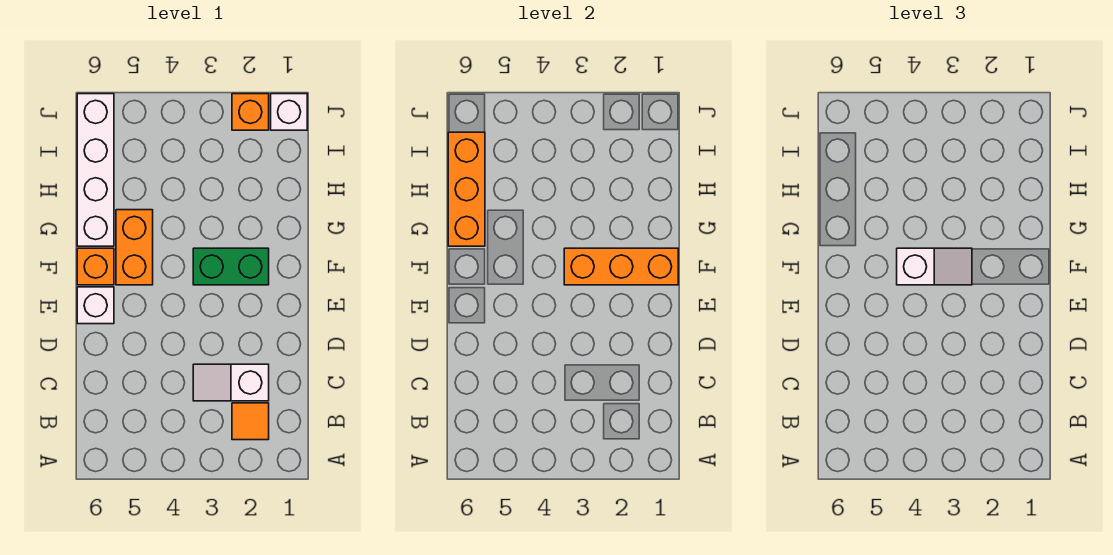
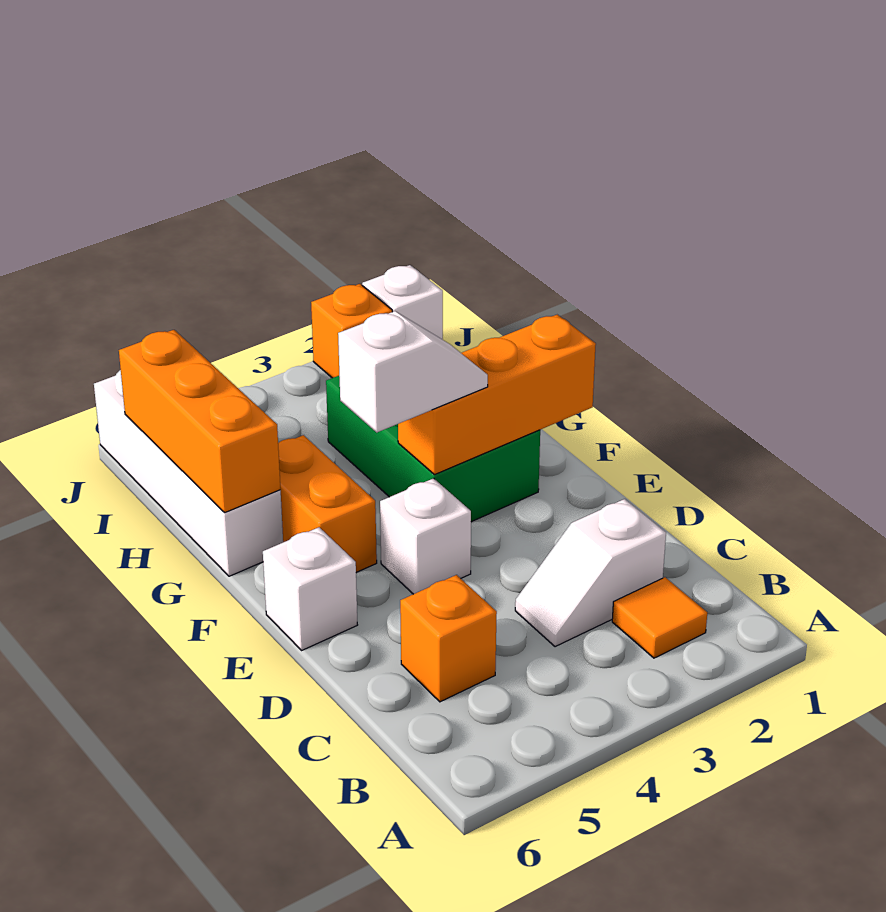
none -> white 1x1 brick [380,478,471,594]
green 1x2 brick [193,248,269,285] -> green 2x3 brick [326,376,540,522]
orange 1x1 brick [77,248,114,285] -> orange 1x1 brick moved to [400,575,497,702]

